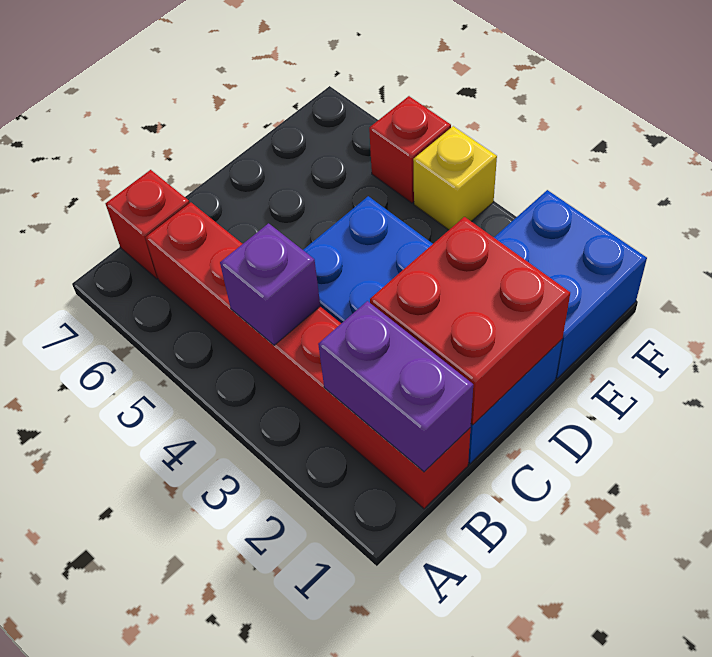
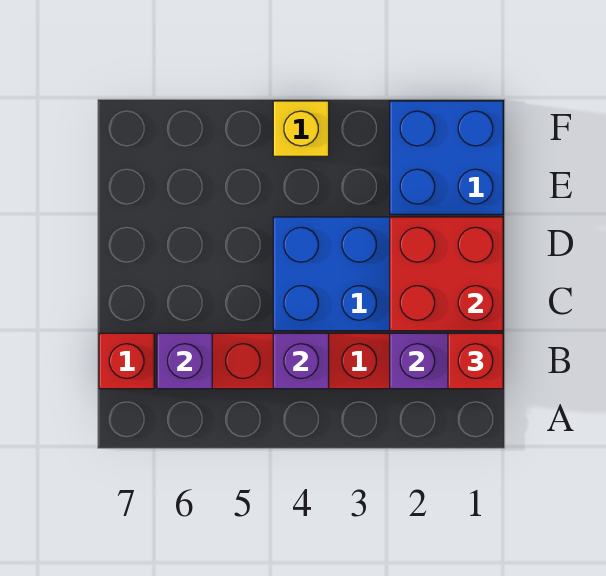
none -> purple 1x1 brick [157,333,212,389]
red 1x1 brick [369,96,451,203] -> red 1x1 brick moved to [448,333,503,389]

